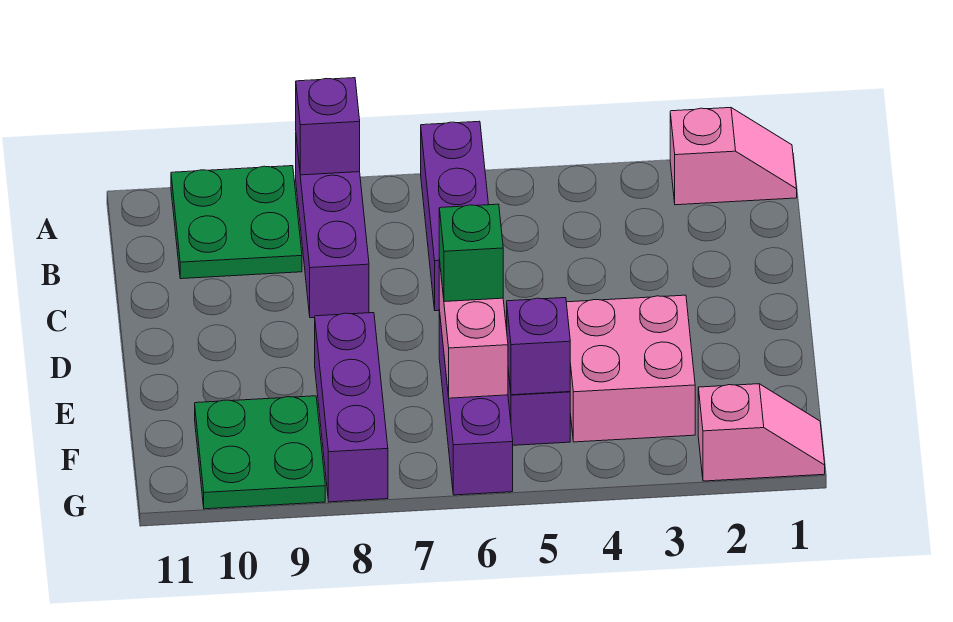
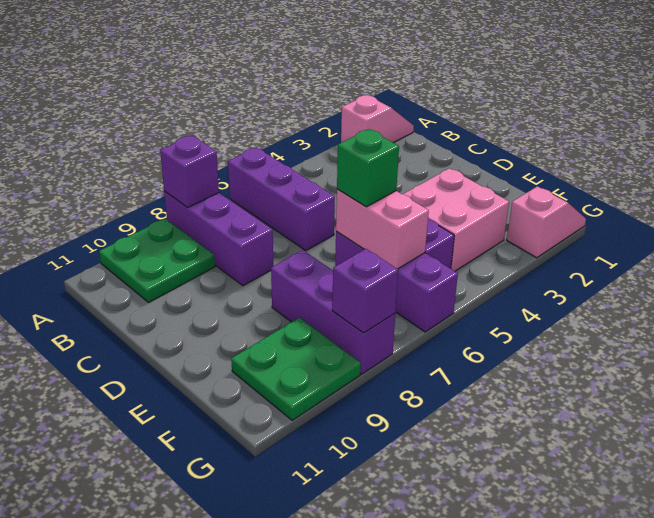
purple 1x1 brick [507,298,570,395] -> purple 1x1 brick moved to [332,249,398,333]

